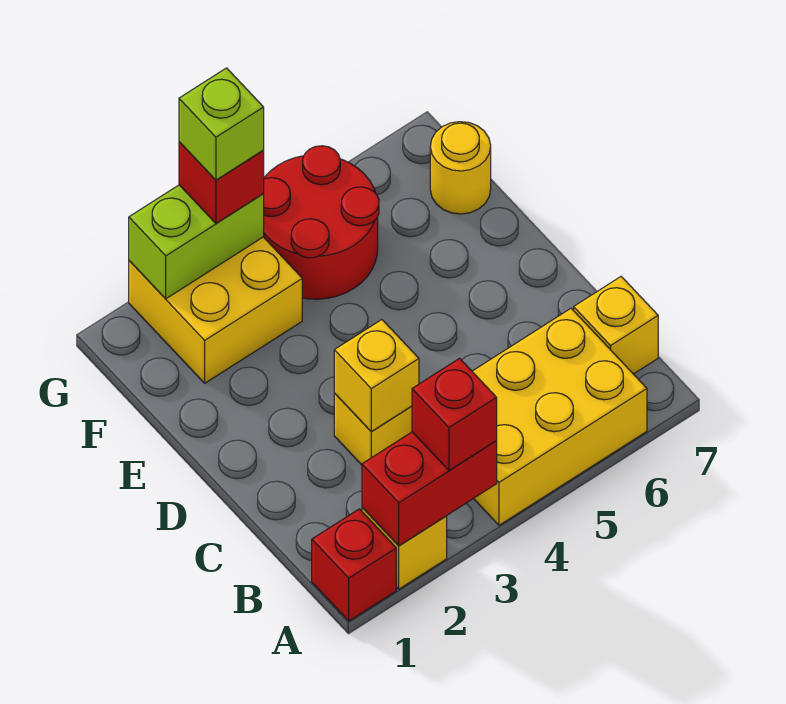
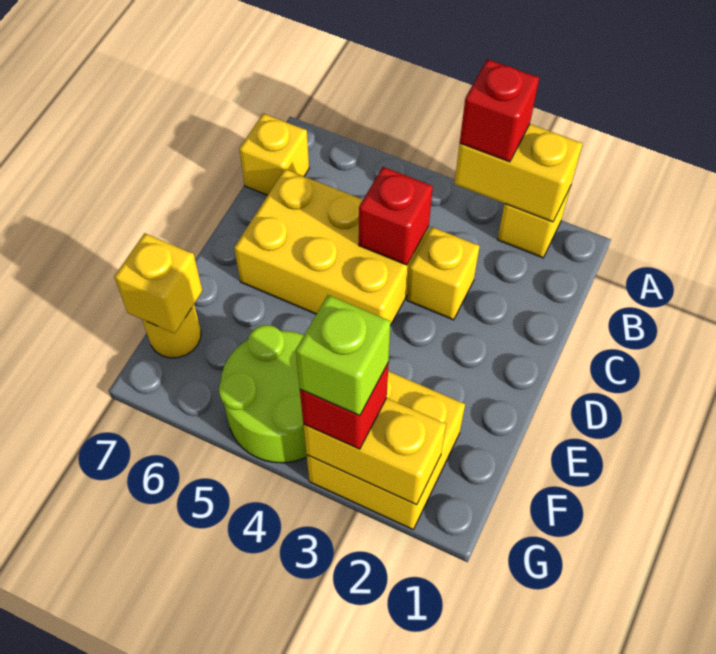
red 1x1 brick [312,509,396,621] -> red 1x1 brick moved to [359,167,433,265]
red 1x2 brick [362,432,497,546] -> yellow 1x2 brick [454,124,583,222]
yellow 2x3 brick [472,309,647,525] -> yellow 2x3 brick moved to [234,169,429,324]
yellow 1x1 brick [334,320,419,431] -> yellow 1x1 brick moved to [114,233,202,334]
red 2x2 round brick [263,146,379,299] -> lime 2x2 round brick [219,325,307,463]
lime 1x2 brick [129,185,264,299] -> yellow 1x2 brick [303,398,446,505]

